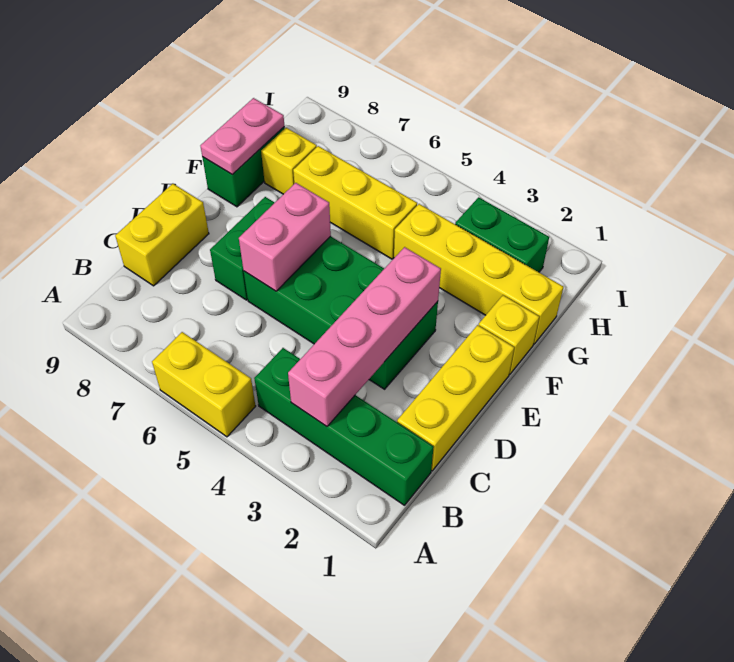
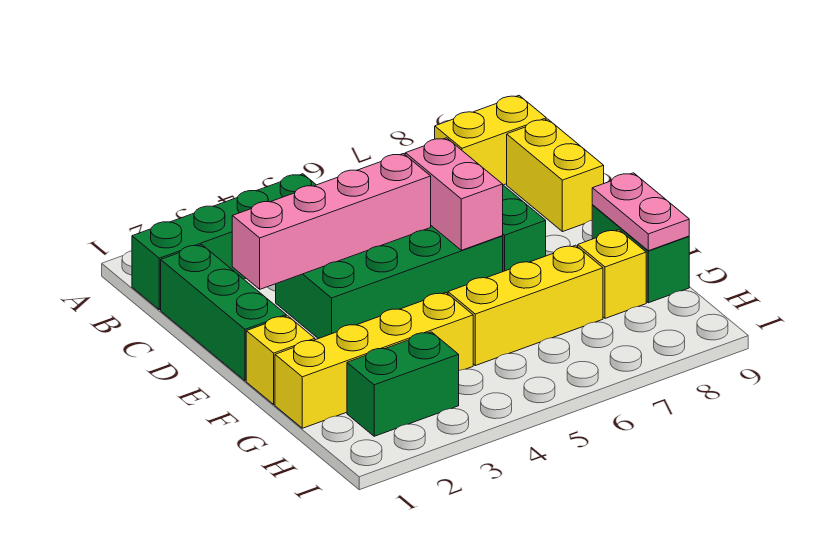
yellow 1x2 brick [152,332,256,437] -> yellow 1x2 brick moved to [435,96,546,185]
pink 1x4 brick [288,247,441,426] -> pink 1x4 brick turned to [232,154,431,289]
yellow 1x3 brick [397,325,514,471] -> green 1x3 brick [161,245,286,381]

